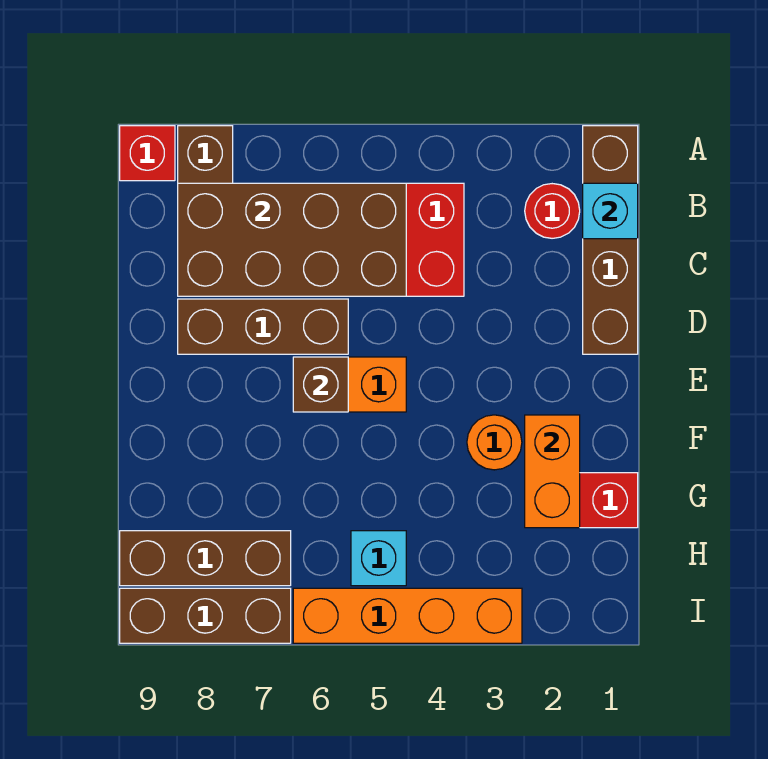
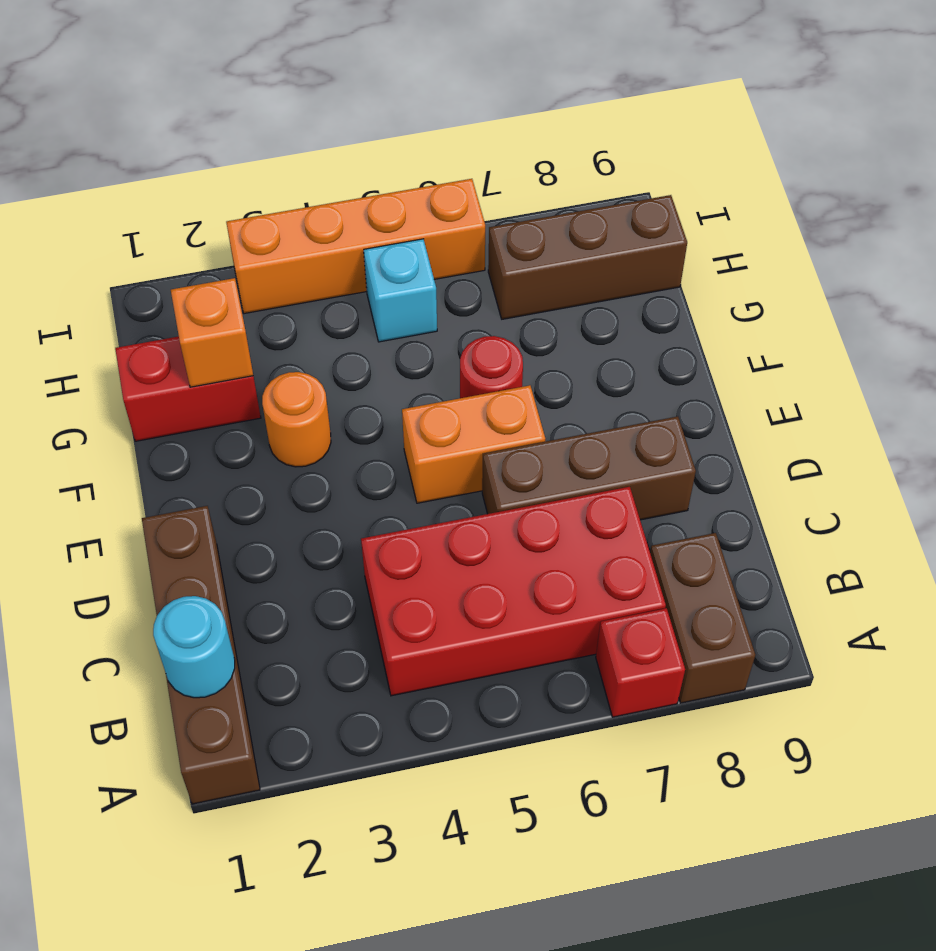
red 1x1 brick [120,126,175,181] -> red 1x1 brick moved to [596,608,685,717]
cyan 1x1 brick [583,183,638,239] -> cyan 1x1 round brick [153,596,235,698]
red 1x1 round brick [525,184,580,238] -> red 1x1 round brick moved to [460,336,523,398]
brown 2x4 brick [178,183,406,296] -> none
brown 1x1 brick [293,357,348,412] -> none
orange 1x2 brick [525,415,580,528] -> orange 1x1 brick [171,278,253,387]
brown 1x3 brick [120,588,291,643] -> none

